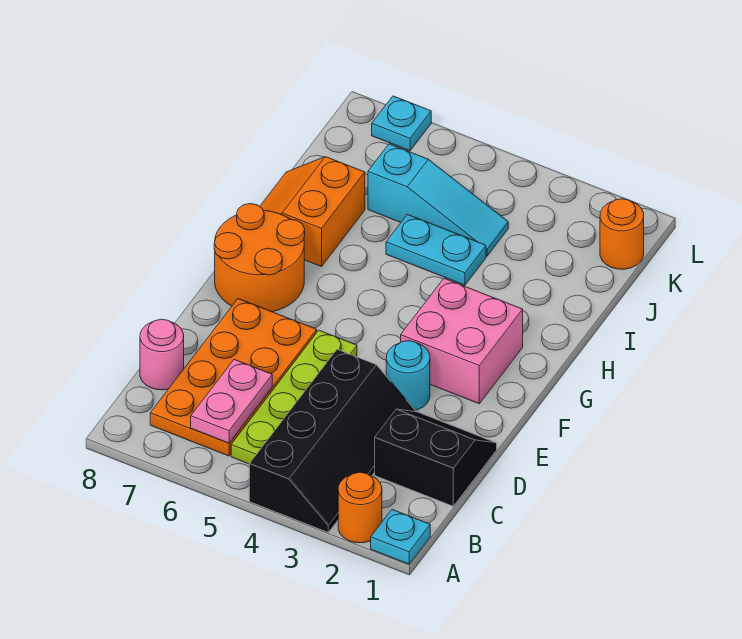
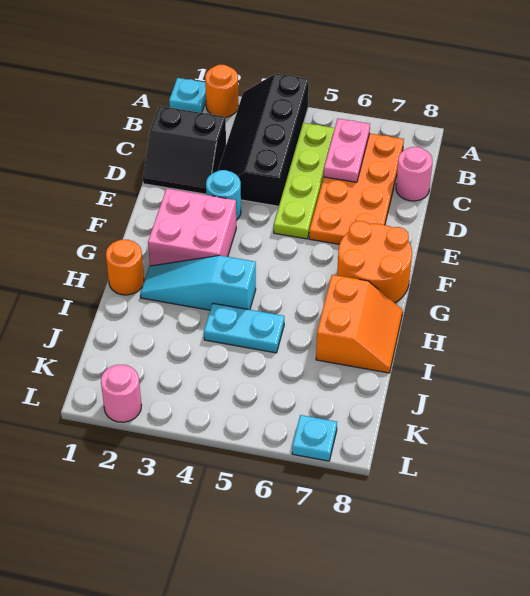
cyan 1x3 slope [368,144,508,256] -> cyan 1x3 slope moved to [140,255,256,310]
orange 1x1 round brick [600,199,644,269] -> orange 1x1 round brick moved to [106,240,144,295]
none -> pink 1x1 round brick [101,365,141,422]

